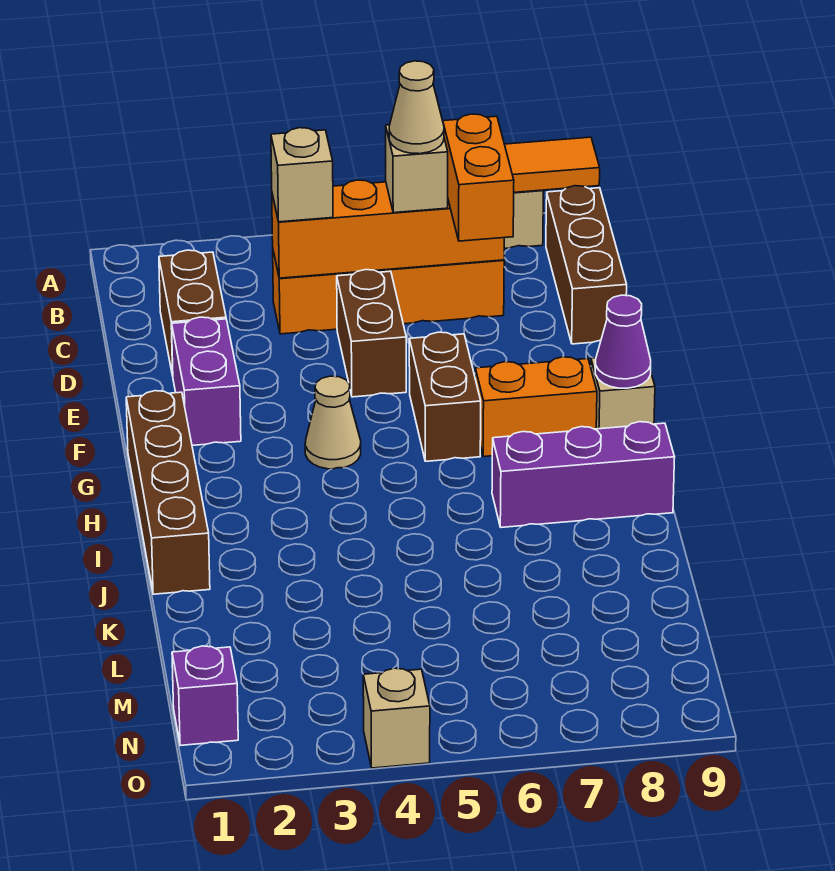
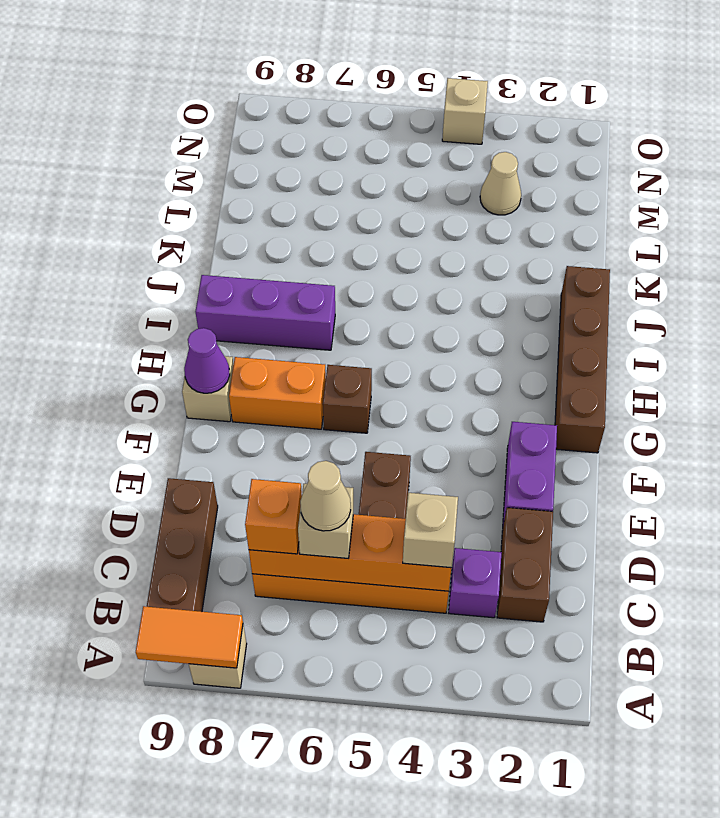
orange 1x2 brick [443,114,514,241] -> orange 1x1 brick [245,479,302,554]
brown 1x2 brick [409,332,481,461] -> brown 1x1 brick [323,365,372,433]
tan 1x1 cone [305,376,361,469] -> tan 1x1 cone moved to [480,152,521,215]
purple 1x1 brick [172,646,238,745] -> purple 1x1 brick moved to [449,548,502,618]

